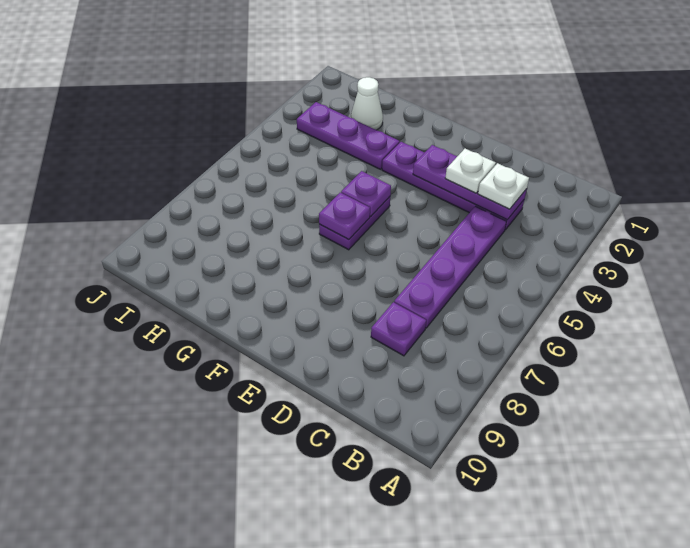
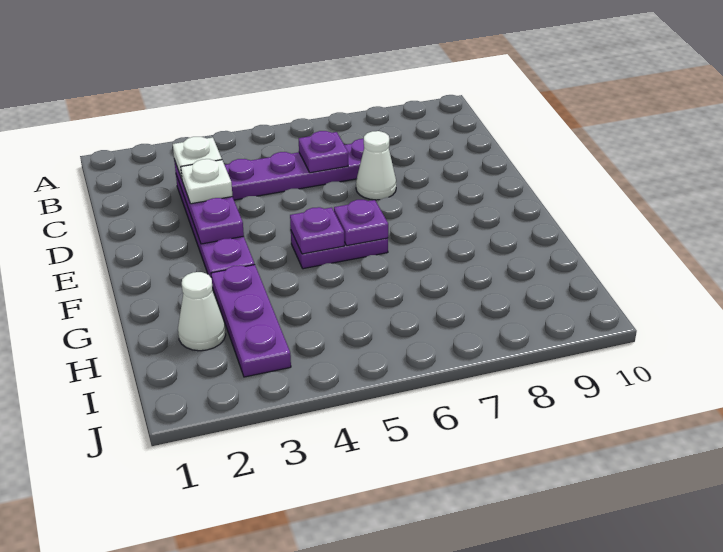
purple 1x1 plate [371,302,426,356] -> purple 1x1 plate moved to [299,131,348,173]
none -> white 1x1 cone [356,131,396,200]

